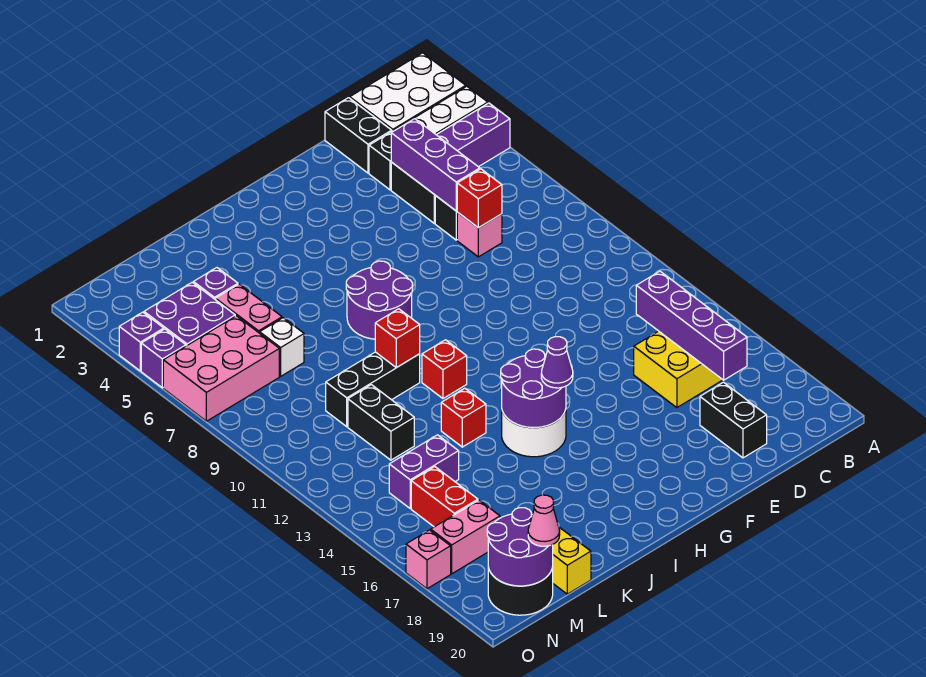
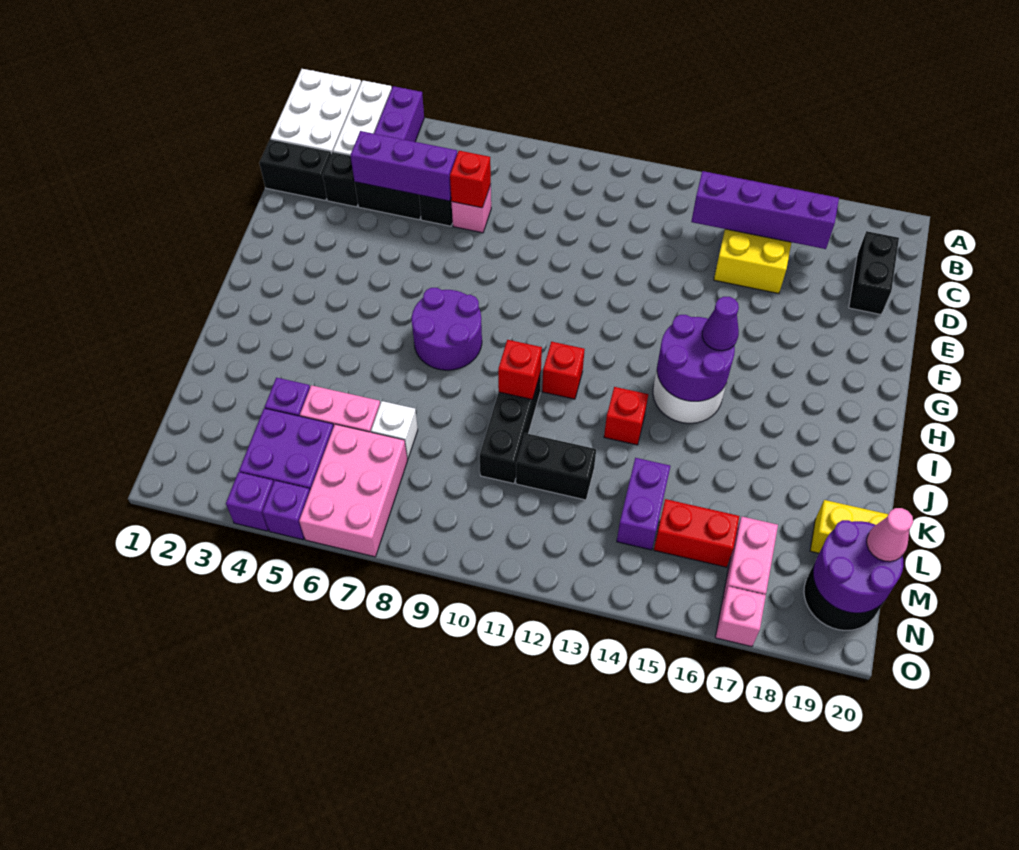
black 1x2 brick [700,382,767,458] -> black 1x2 brick turned to [849,231,899,315]

